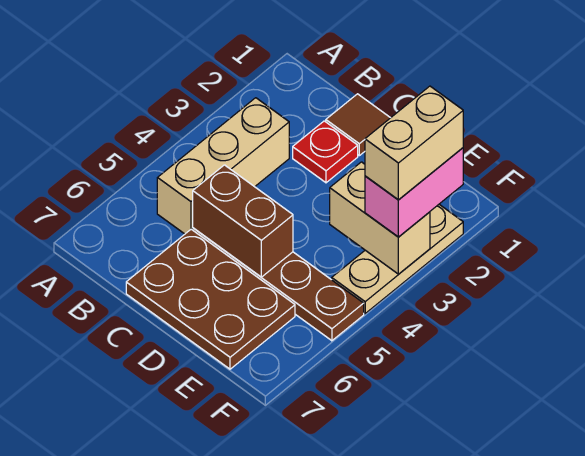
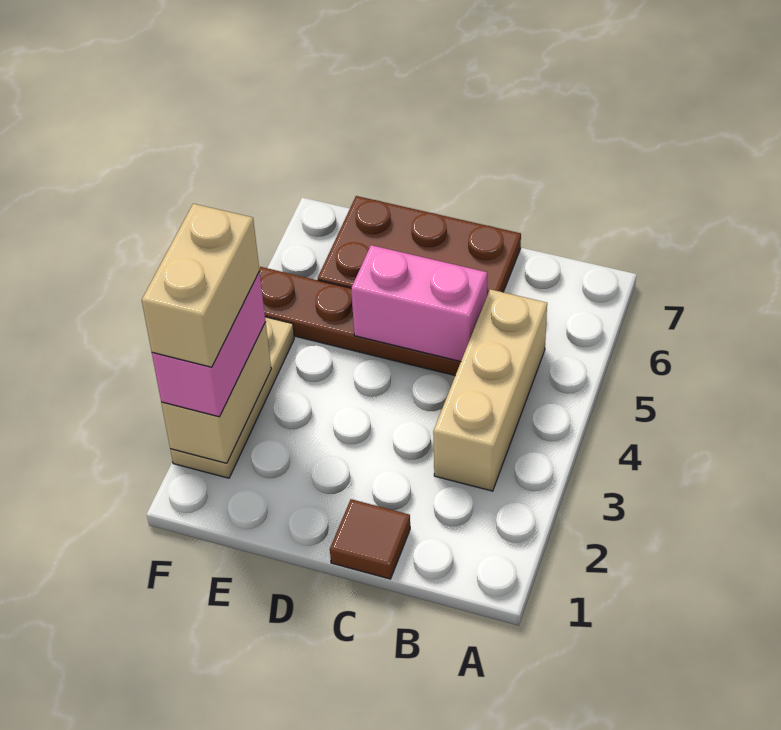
red 1x1 plate [293,121,358,183] -> none
brown 1x2 brick [193,165,293,277] -> pink 1x2 brick [351,245,487,362]
tan 1x2 brick [330,162,430,274] -> tan 1x2 brick turned to [161,322,271,463]

